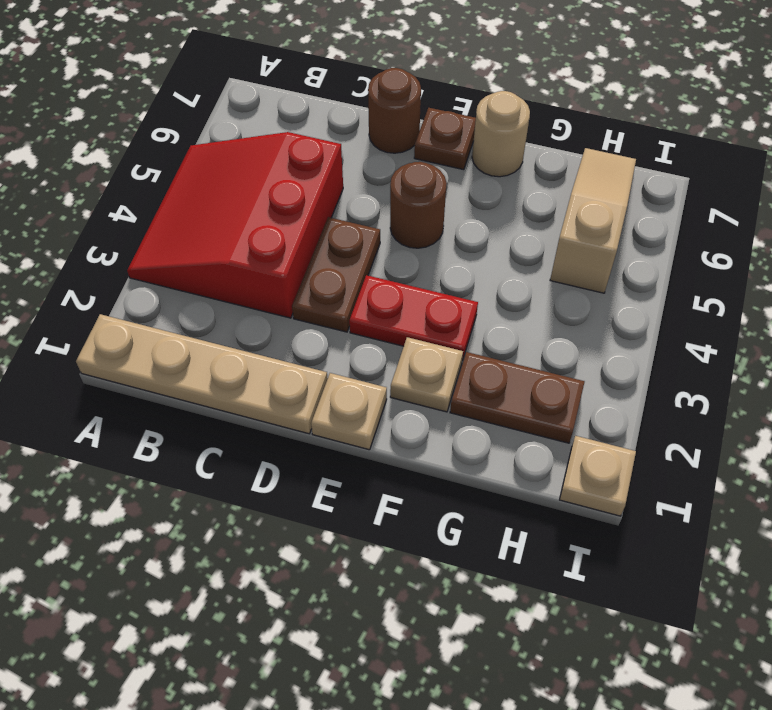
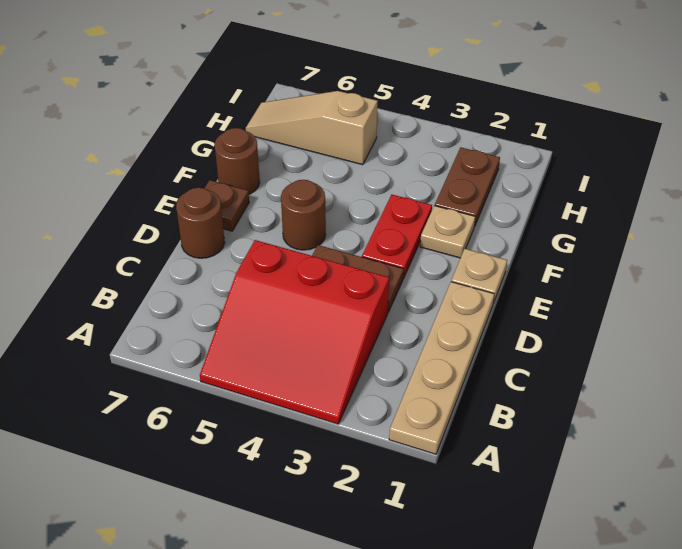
tan 1x1 round brick [472,91,530,177] -> brown 1x1 round brick [215,128,260,194]
tan 1x1 plate [560,436,636,516] -> none

